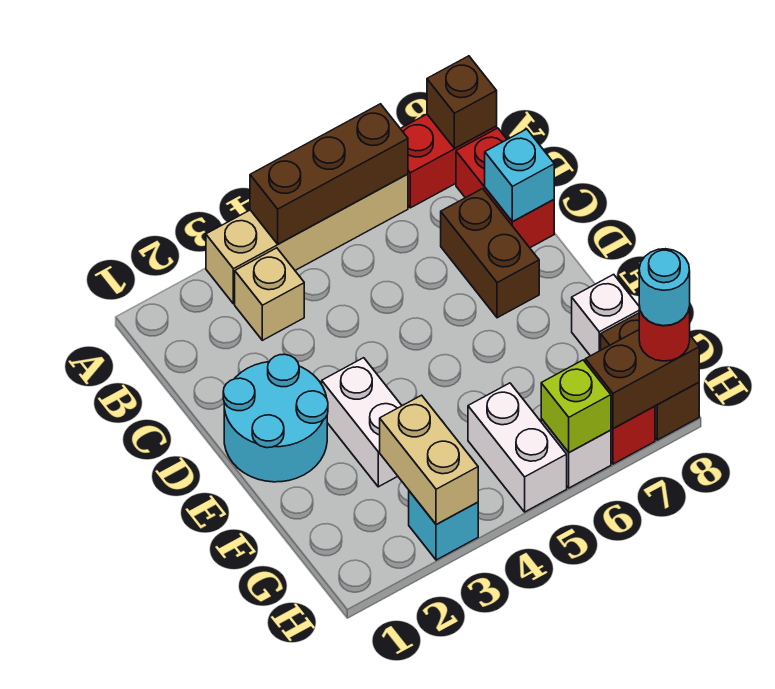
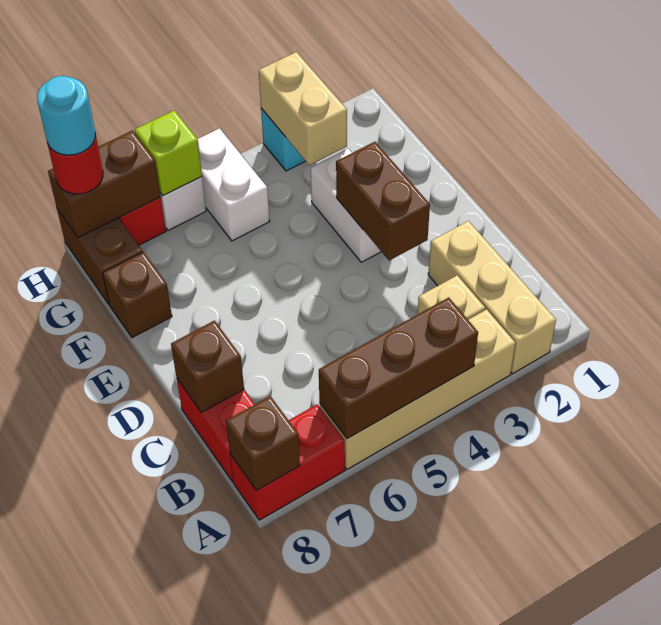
none -> tan 1x3 brick [428,221,556,374]
brown 1x2 brick [441,189,539,318] -> brown 1x2 brick moved to [336,142,430,261]
cyan 1x1 brick [485,129,554,222] -> brown 1x1 brick [171,321,244,412]
cyan 2x2 round brick [223,354,328,482] -> none
white 1x1 brick [572,274,639,356] -> brown 1x1 brick [103,252,172,338]

